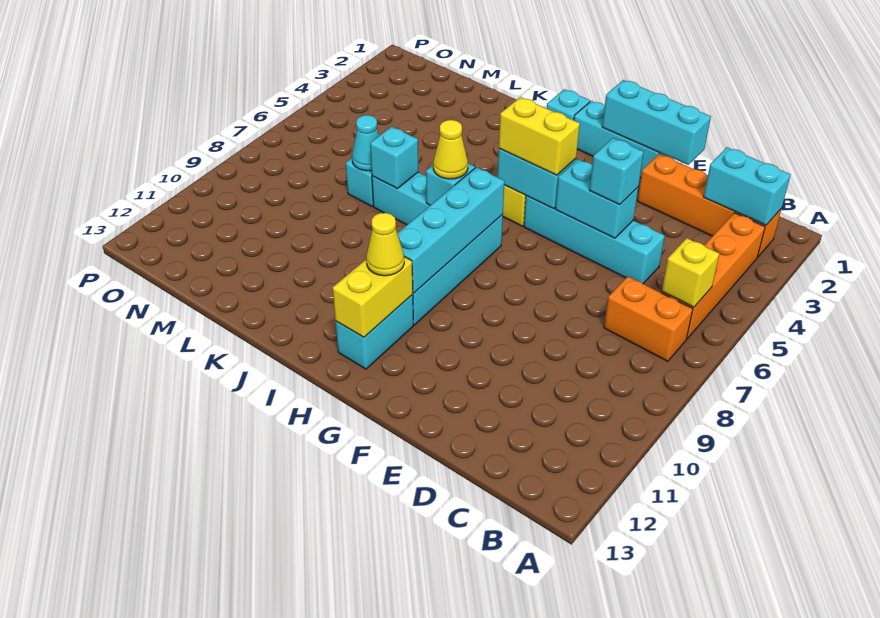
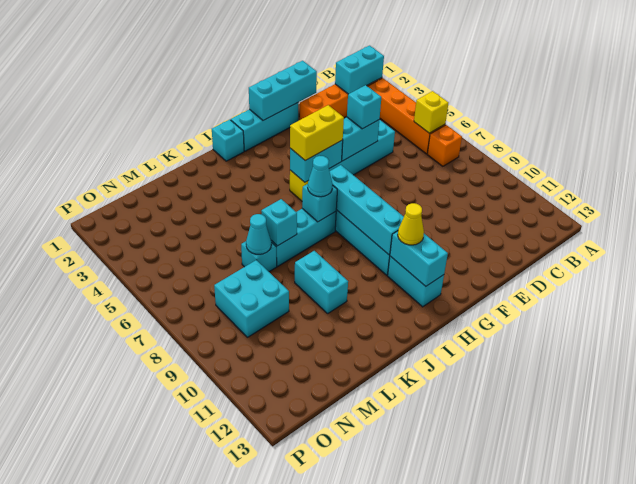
orange 1x2 brick [604,277,693,361] -> orange 1x1 brick [427,125,462,166]
yellow 1x2 brick [333,257,413,337] -> cyan 1x2 brick [390,231,448,287]
yellow 1x1 cone [433,120,468,179] -> cyan 1x1 cone [308,156,332,197]
none -> cyan 1x2 brick [295,251,348,313]
none -> cyan 2x2 brick [214,260,289,337]

